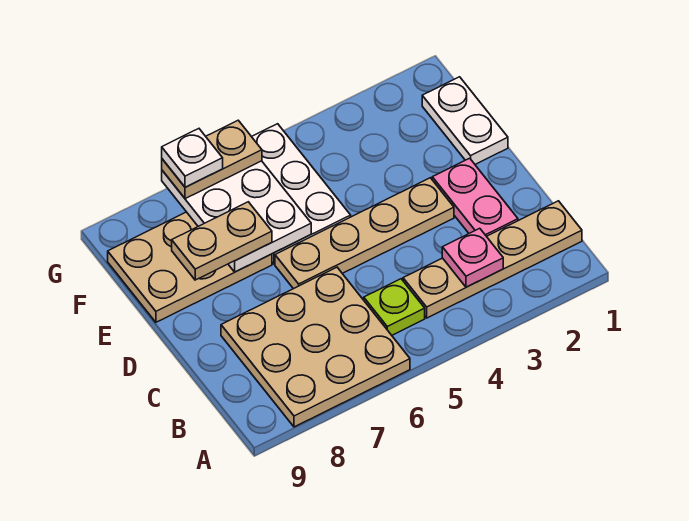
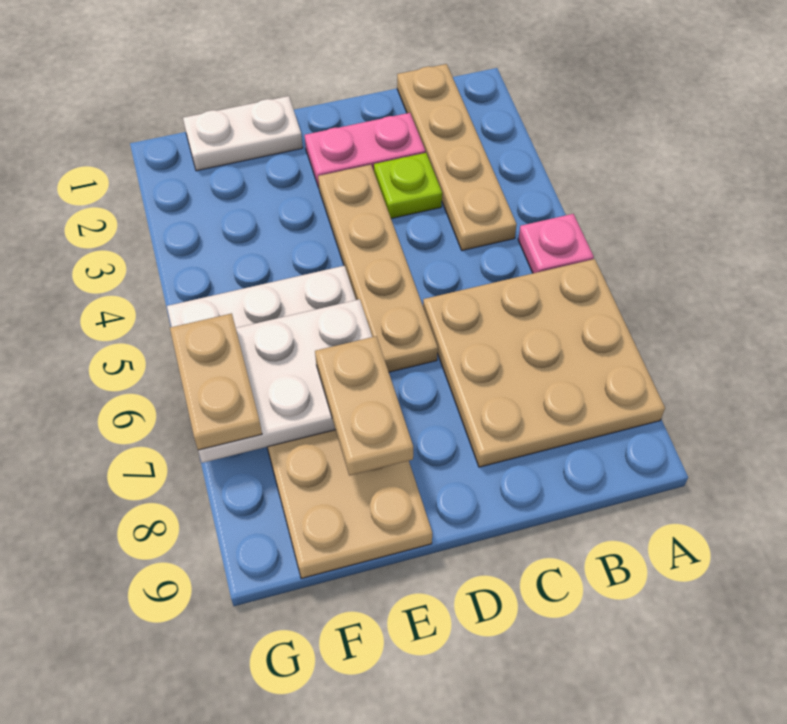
pink 1x1 plate [442,228,503,287] -> pink 1x1 plate moved to [518,214,594,273]
lime 1x1 plate [364,279,425,335] -> lime 1x1 plate moved to [374,153,442,219]
white 1x1 plate [162,129,223,187] -> none

